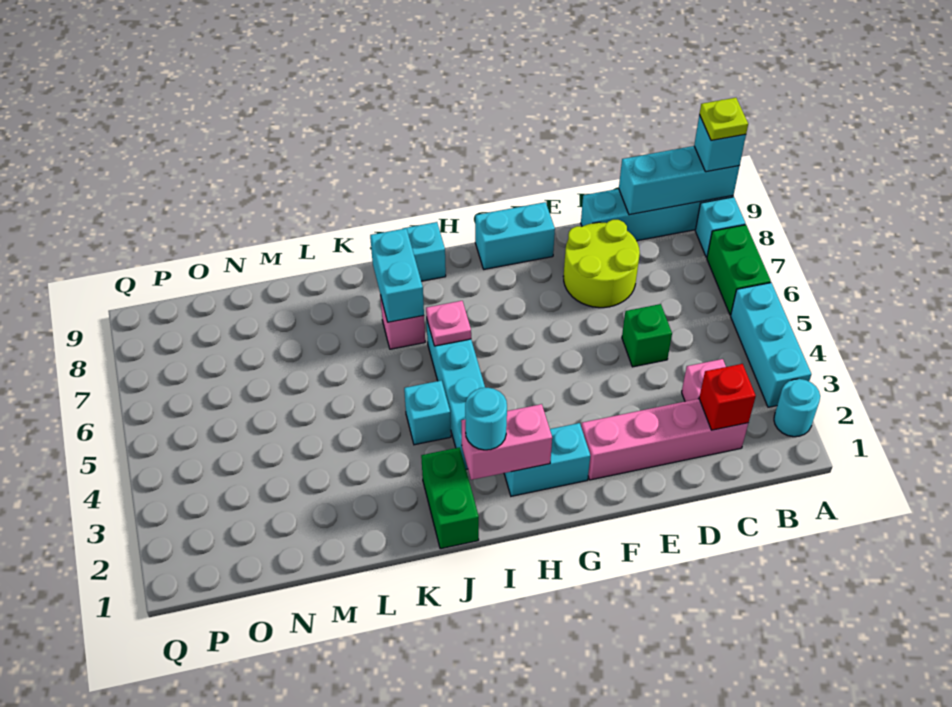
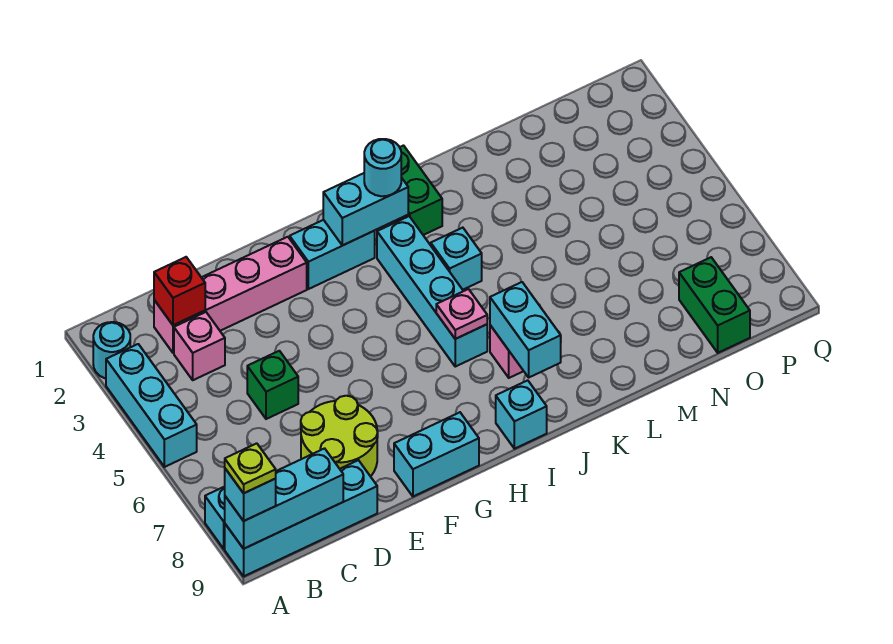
green 1x2 brick [707,225,771,315] -> green 1x2 brick moved to [679,257,750,353]
pink 1x2 brick [461,404,552,480] -> cyan 1x2 brick [323,173,408,246]

